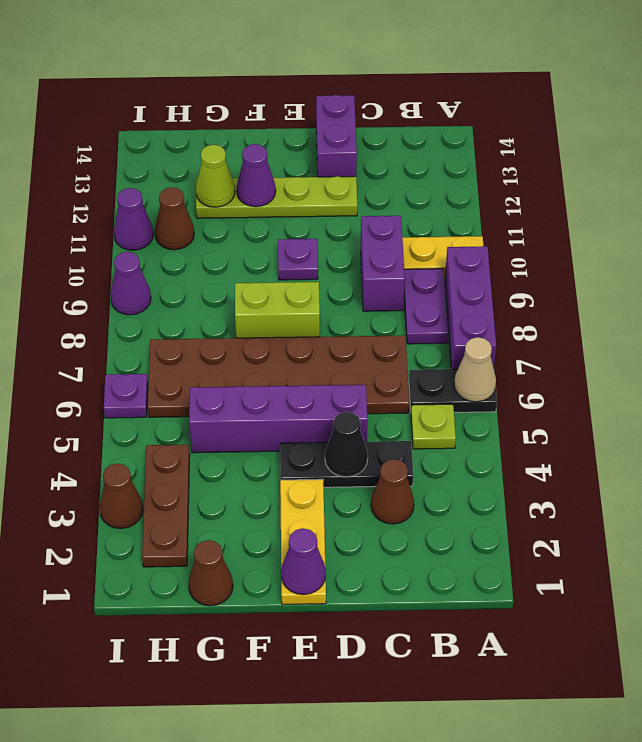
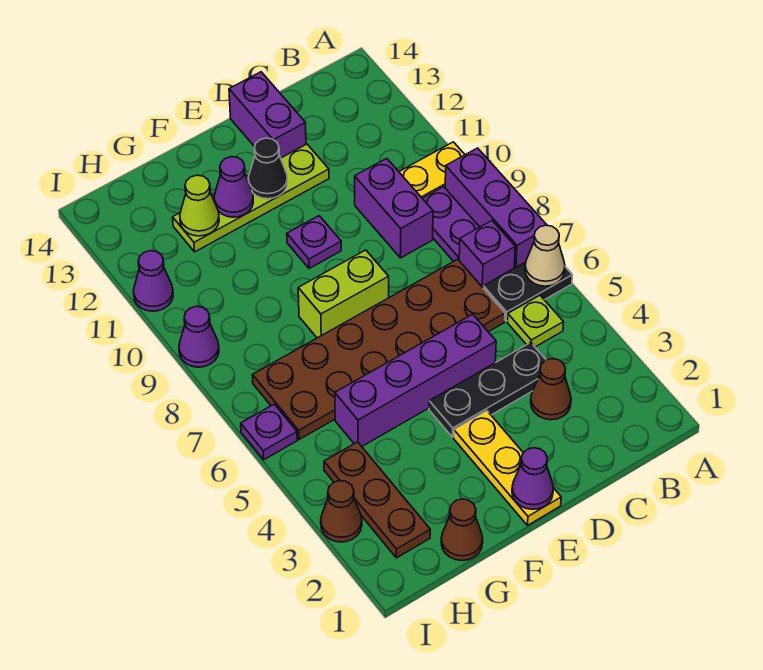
none -> purple 1x1 brick [459,221,515,287]
black 1x1 cone [325,412,368,477] -> black 1x1 cone moved to [248,138,288,199]
brown 1x1 cone [155,187,194,250] -> none

